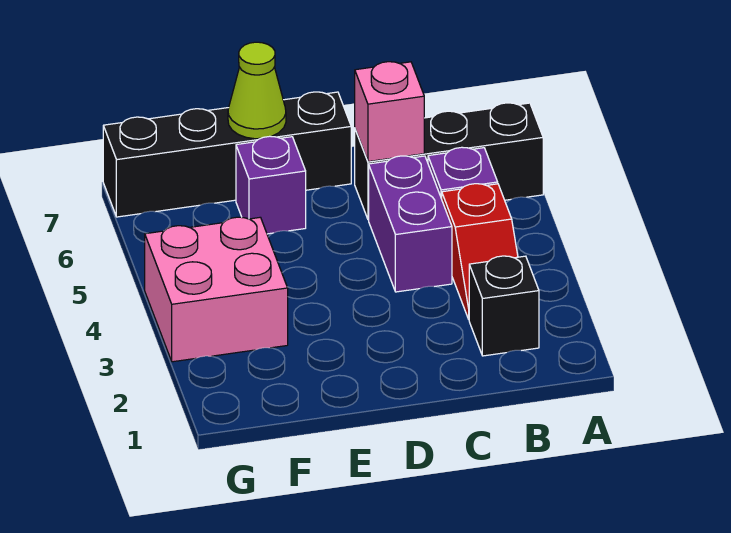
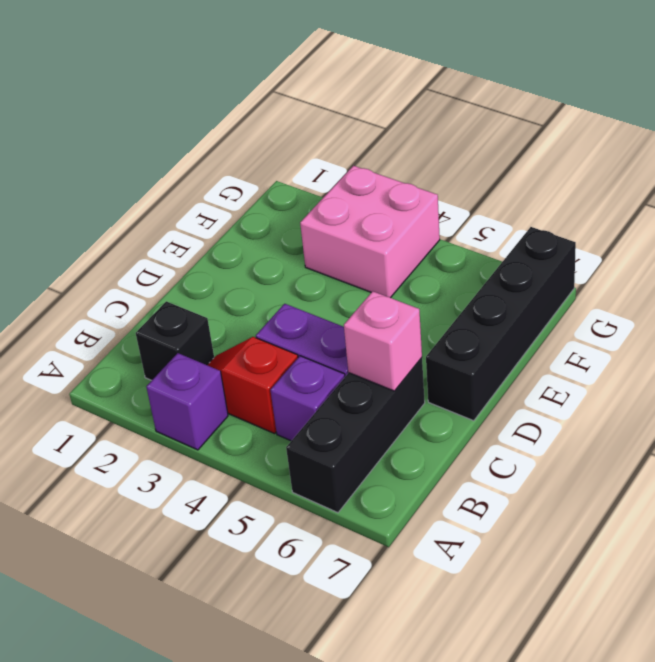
purple 1x1 brick [236,136,306,234] -> purple 1x1 brick moved to [146,353,228,450]
lime 1x1 cone [228,42,286,139] -> none

